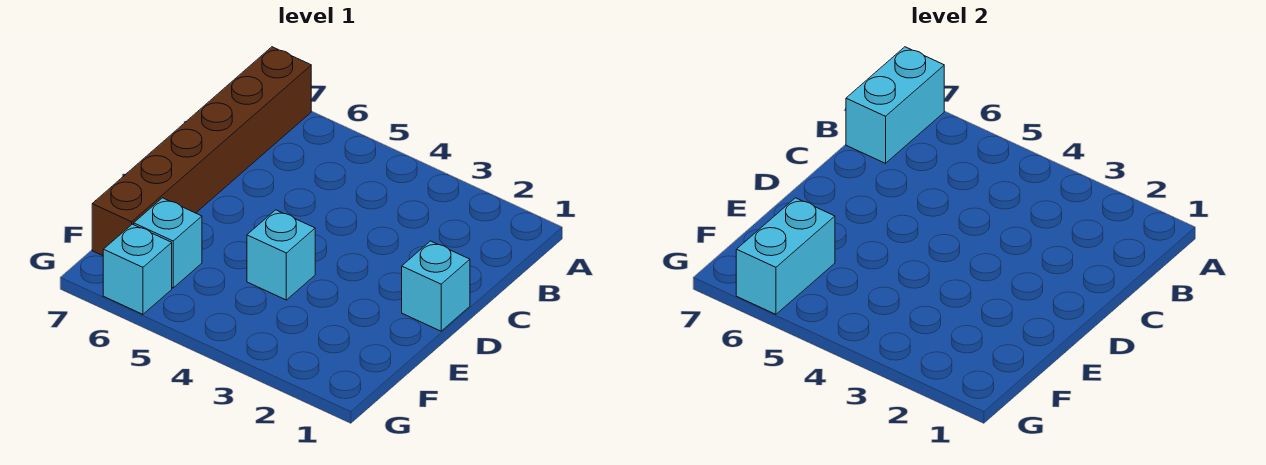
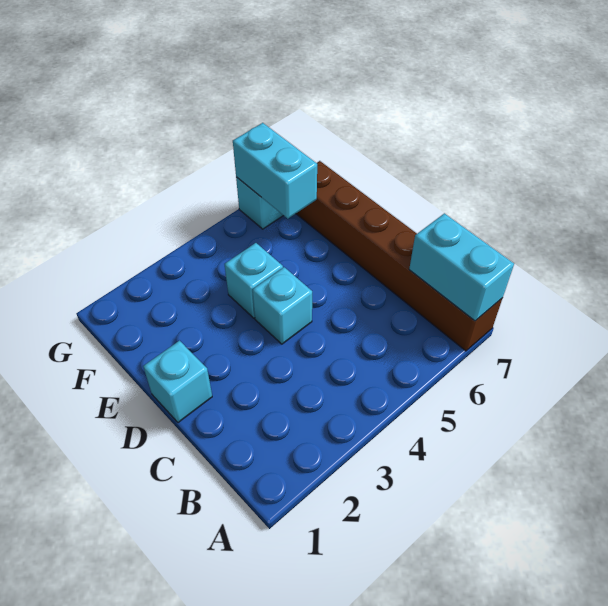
cyan 1x1 brick [134,198,202,288] -> cyan 1x1 brick moved to [253,267,312,344]

